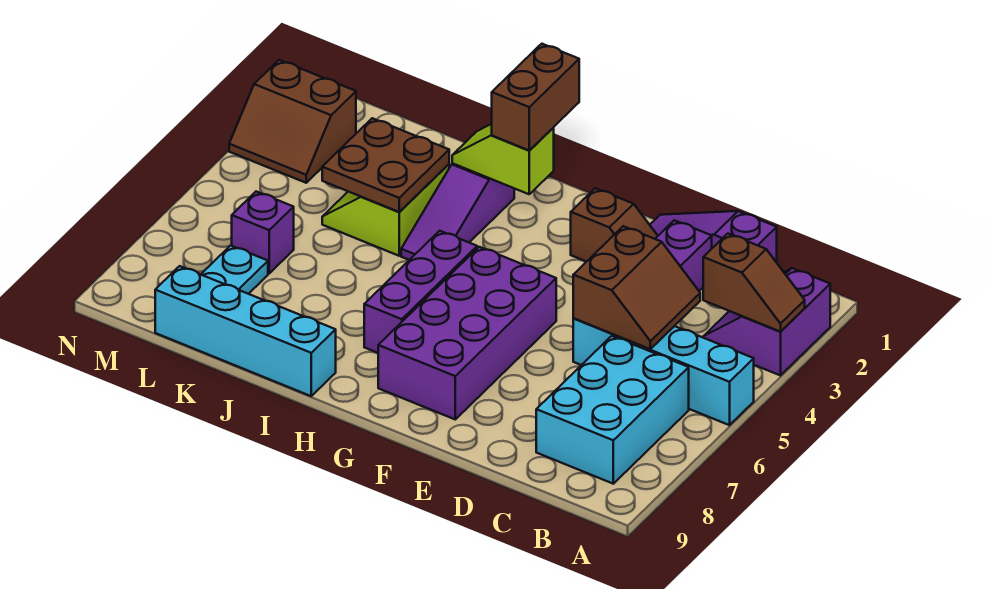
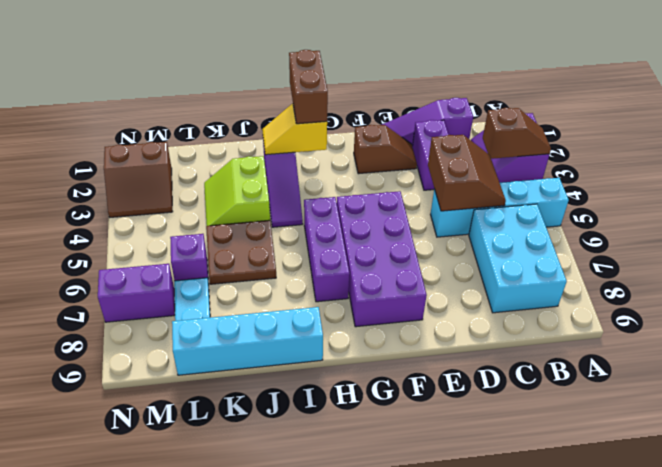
lime 1x2 slope [452,124,554,194] -> yellow 1x2 slope [262,104,327,155]
brown 2x2 plate [322,118,449,212] -> brown 2x2 plate moved to [206,220,276,284]
none -> purple 1x2 brick [98,264,175,322]

